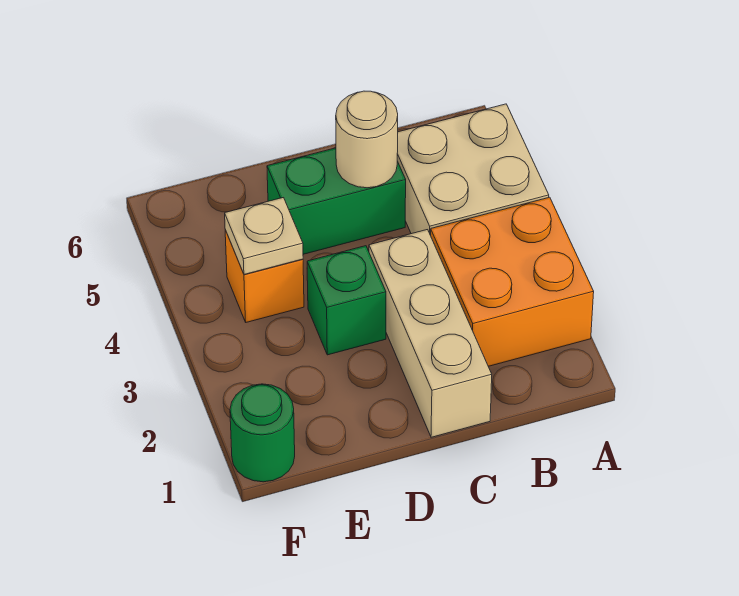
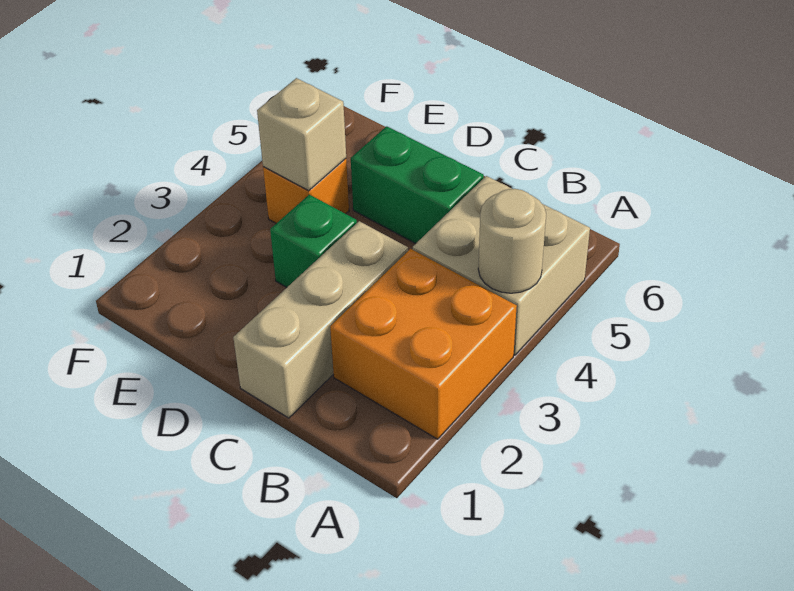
tan 1x1 round brick [336,91,398,188] -> tan 1x1 round brick moved to [478,189,546,293]
tan 1x1 plate [225,198,303,274] -> tan 1x1 brick [257,78,346,191]
green 1x1 round brick [230,384,295,482] -> none

